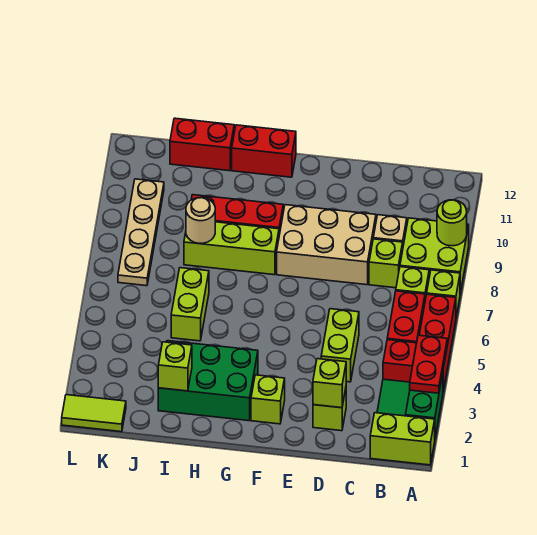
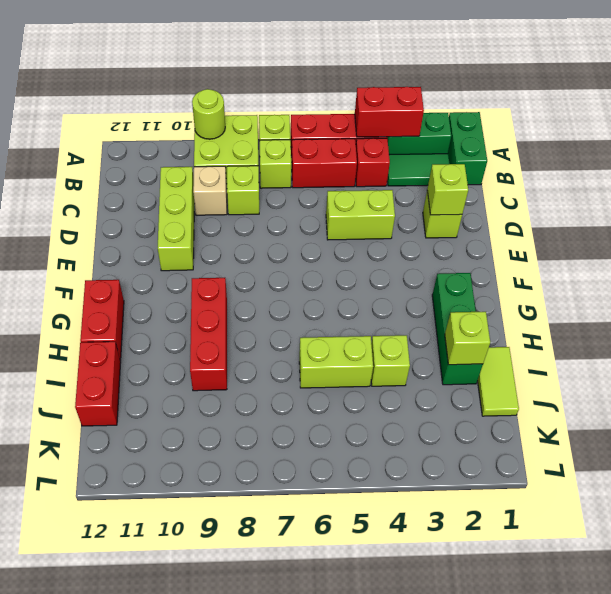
lime 1x2 brick [370,413,435,465] -> green 1x2 brick [448,112,487,185]
red 1x2 plate [410,335,447,393] -> red 1x2 brick [355,87,424,137]
tan 2x3 brick [277,205,376,285] -> none
lime 1x1 brick [251,375,285,424] -> lime 1x1 brick moved to [371,335,410,386]
green 2x3 brick [158,341,258,421] -> green 1x3 brick [432,273,483,385]
lime 1x3 brick [184,222,279,275] -> lime 1x3 brick moved to [158,167,195,271]
tan 1x1 round brick [186,197,215,243] -> none
lime 1x2 tile [62,395,126,432] -> lime 1x2 tile moved to [477,347,519,416]
tan 1x4 plate [118,179,164,286] -> none

